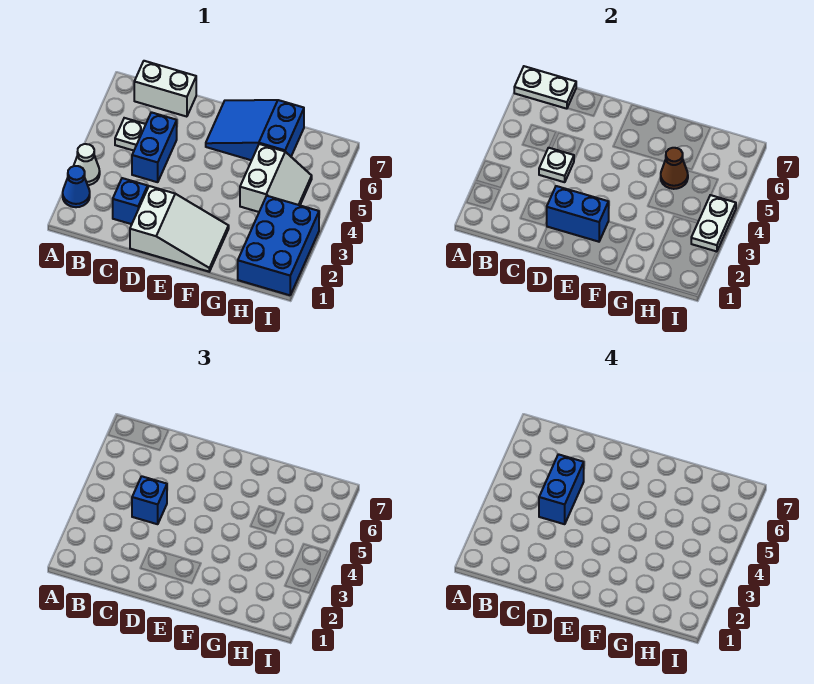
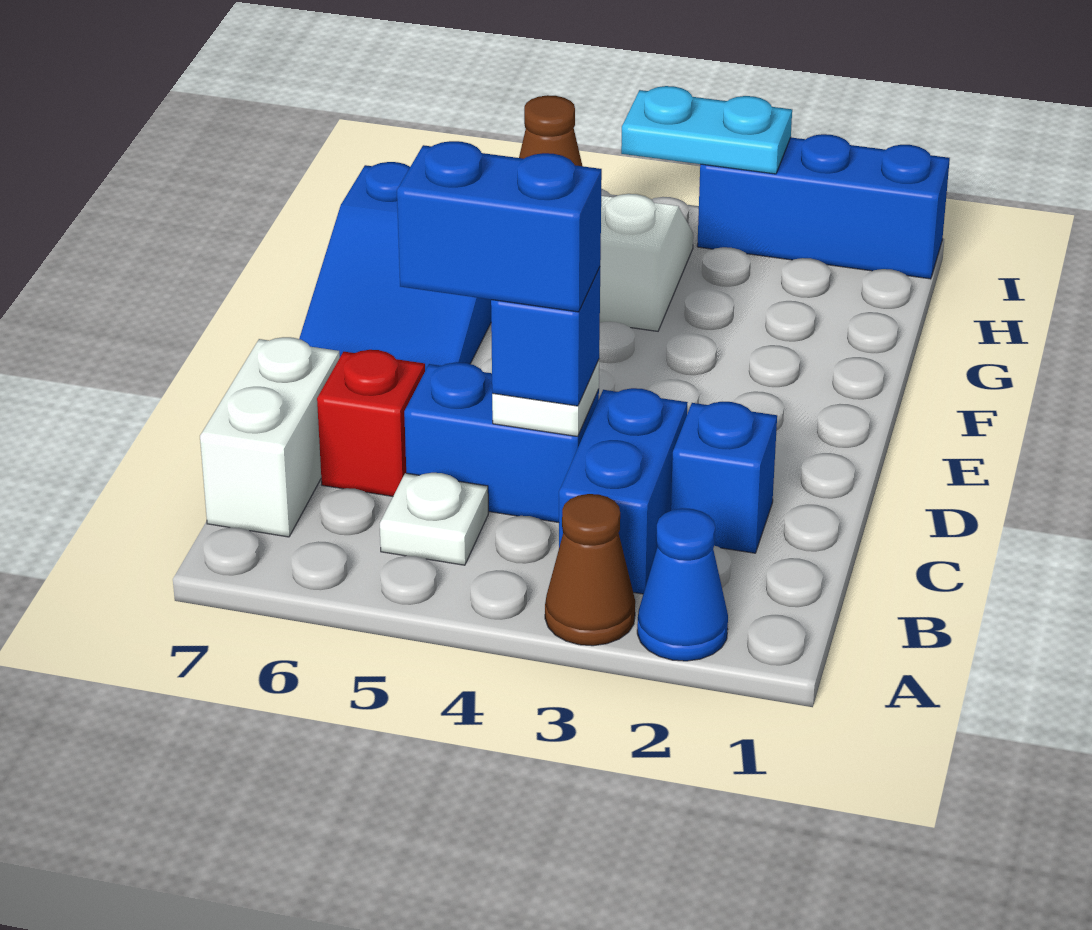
white 1x1 cone [74,144,100,185] -> brown 1x1 cone [545,494,635,646]
white 1x2 plate [514,66,576,109] -> none
none -> red 1x1 brick [317,350,425,496]
white 2x3 slope [130,186,229,272] -> none
blue 1x2 brick [547,186,609,242] -> blue 1x2 brick moved to [559,388,688,594]
blue 2x3 brick [238,196,319,295] -> blue 1x3 brick [697,134,950,279]
white 1x2 plate [691,195,736,252] -> cyan 1x2 plate [621,86,792,174]

